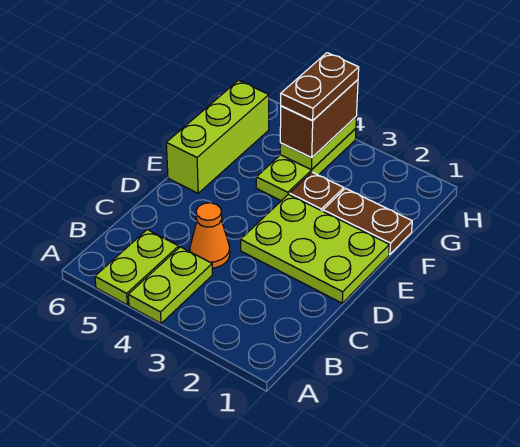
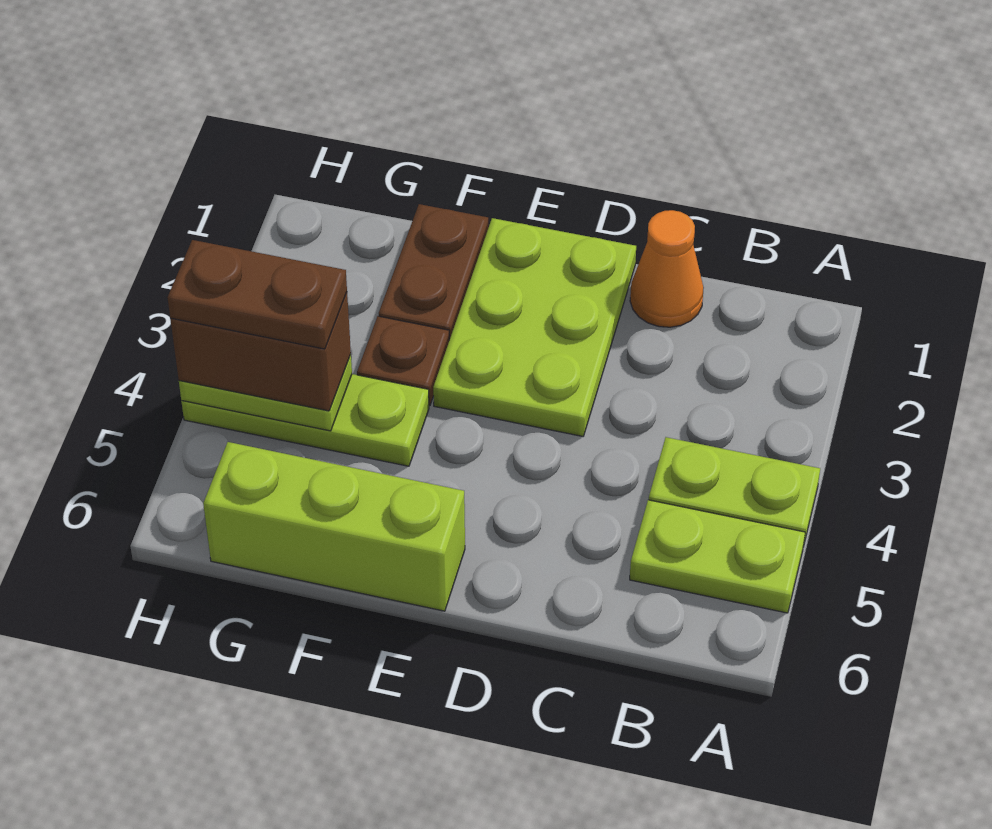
orange 1x1 cone [190,203,230,268] -> orange 1x1 cone moved to [630,210,704,327]

